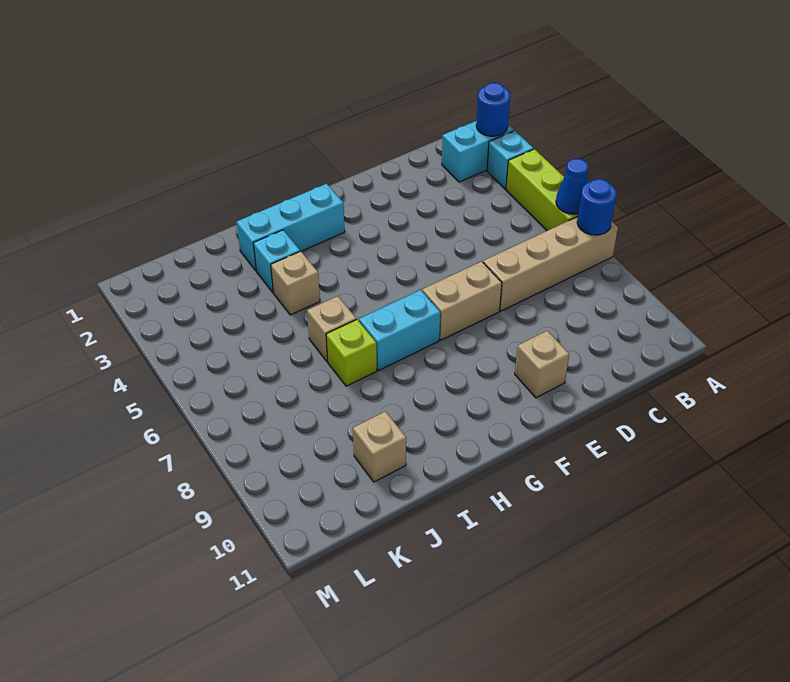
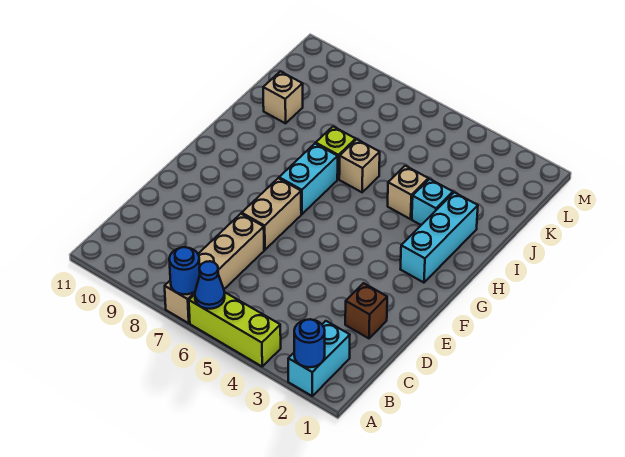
cyan 1x1 brick [487,131,534,189] -> none
none -> brown 1x1 brick [345,283,387,338]
tan 1x1 brick [515,331,569,398] -> none

